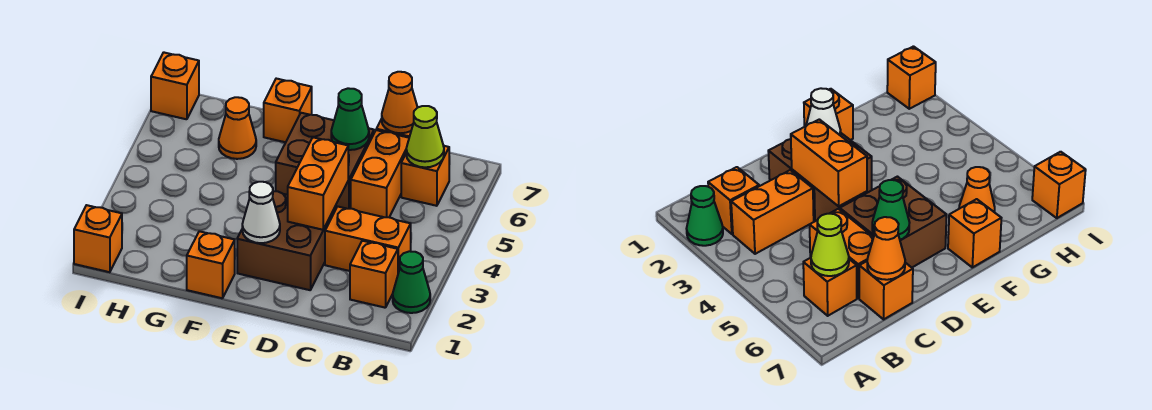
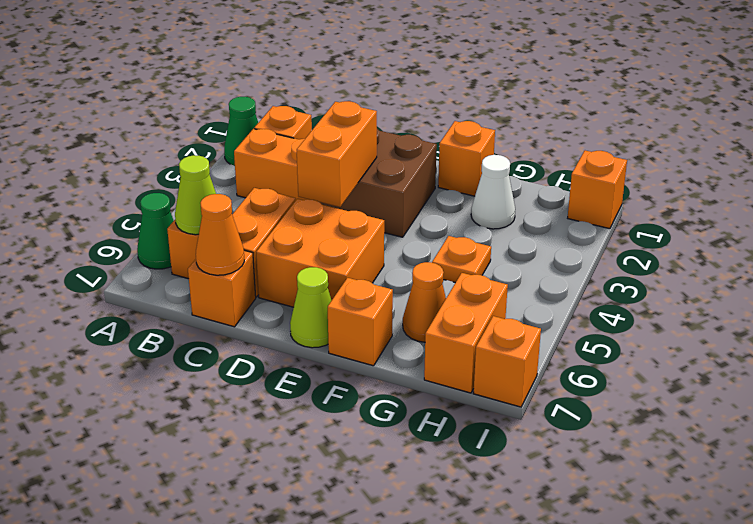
brown 2x2 brick [276,113,374,209] -> orange 2x2 brick [256,199,384,307]
green 1x1 cone [331,88,369,150] -> green 1x1 cone moved to [137,193,174,269]
white 1x1 cone [242,182,280,243] -> white 1x1 cone moved to [471,155,515,229]
none -> lime 1x1 cone [290,267,332,348]
none -> orange 1x1 plate [432,236,491,283]
none -> orange 1x2 brick [424,273,508,393]

